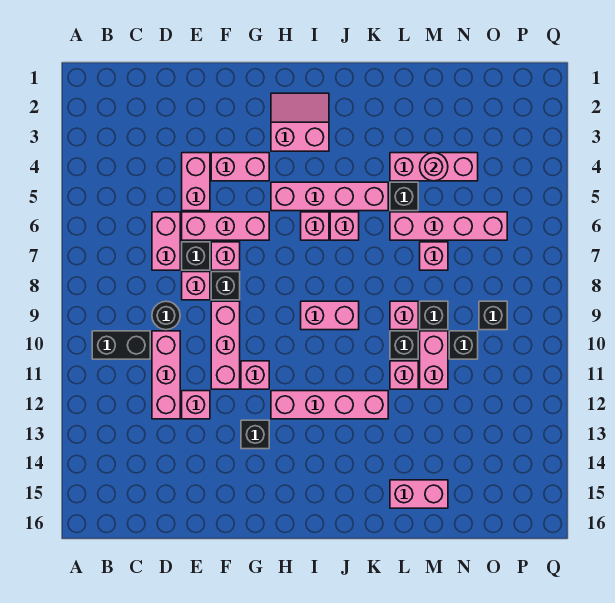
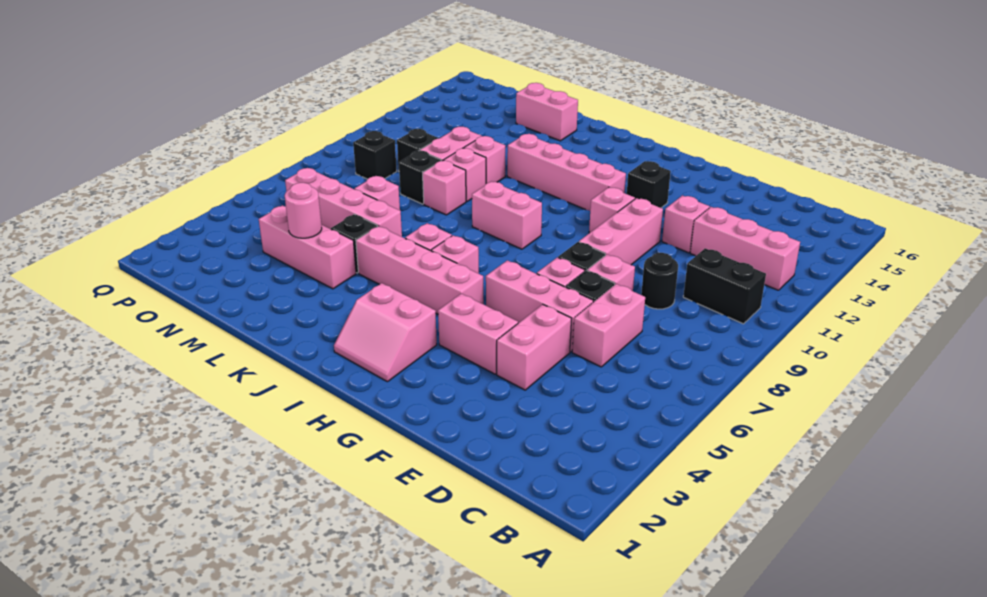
pink 1x3 brick [152,331,180,419] -> pink 1x3 brick turned to [690,207,800,290]
black 1x1 brick [390,331,418,359] -> pink 1x1 brick [444,148,486,202]

